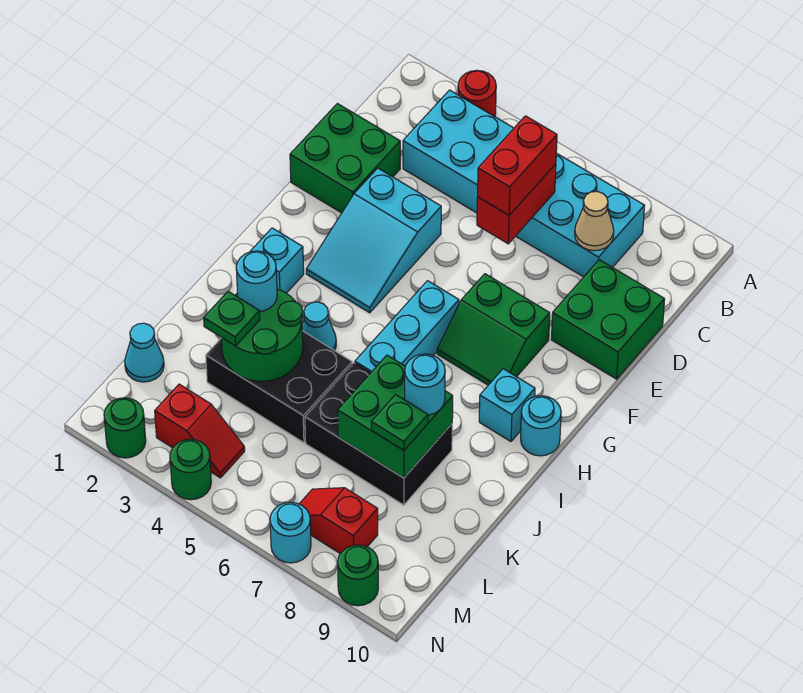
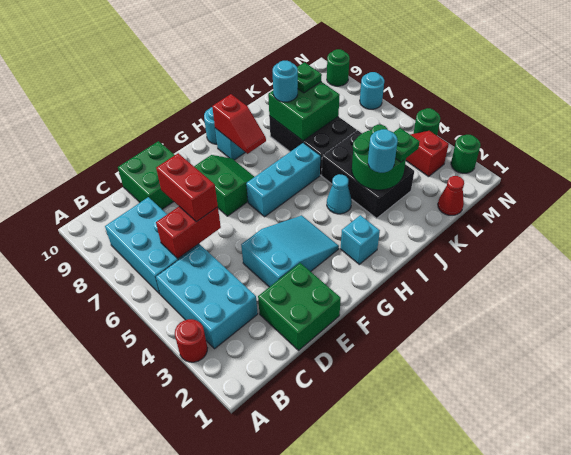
red 1x2 brick [478,116,557,215] -> red 1x2 brick turned to [156,153,218,222]
tan 1x1 cone [575,191,614,251] -> none
cyan 1x1 cone [125,323,164,382] -> red 1x1 cone [438,176,464,215]
red 1x2 slope [299,488,378,554] -> red 1x2 slope moved to [212,94,266,154]

